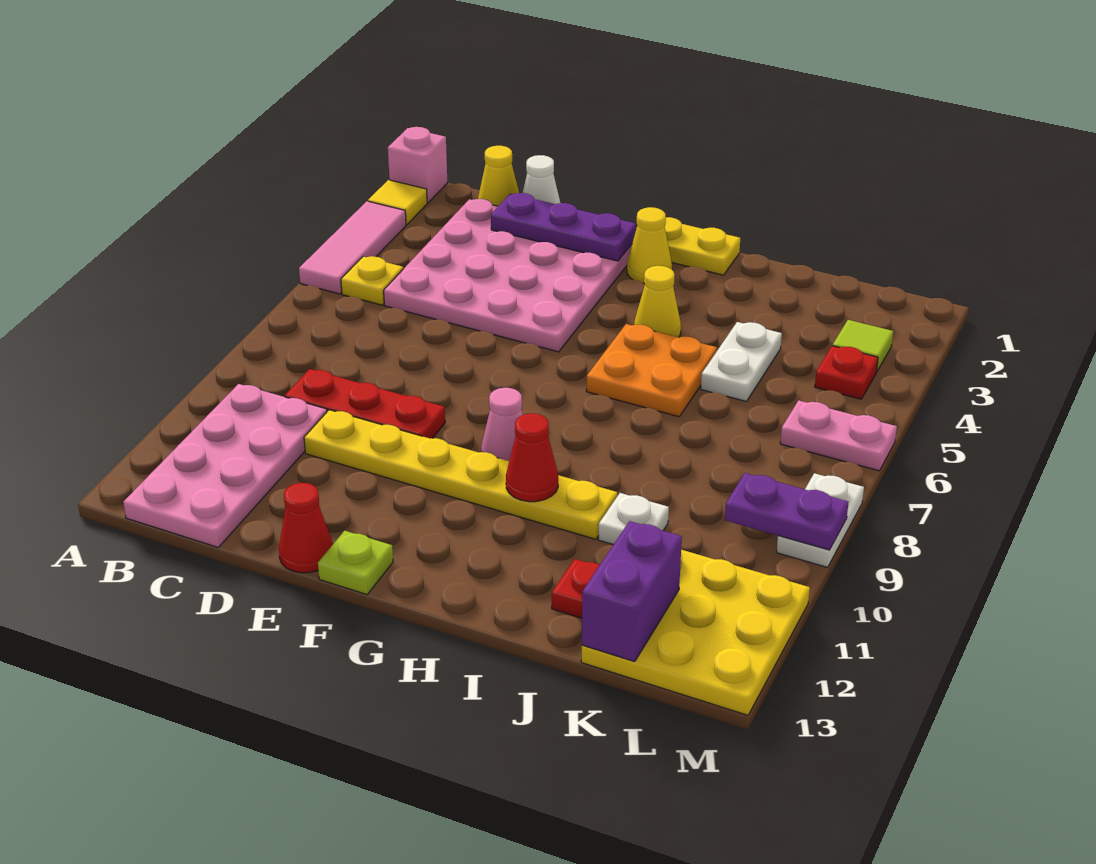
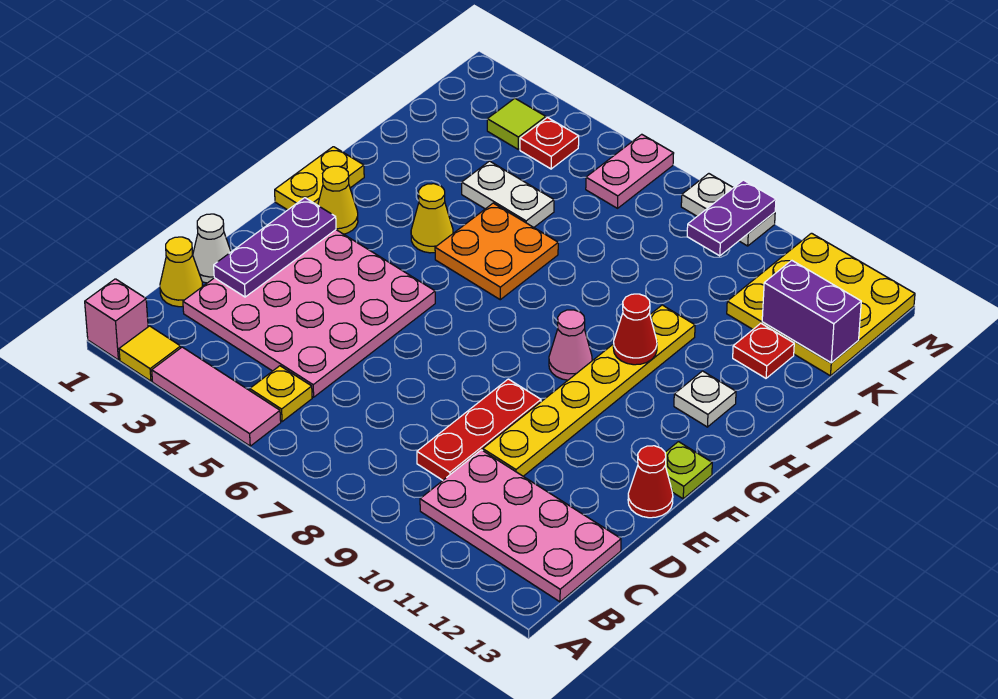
white 1x1 plate [598,493,669,545] -> white 1x1 plate moved to [674,371,736,427]

